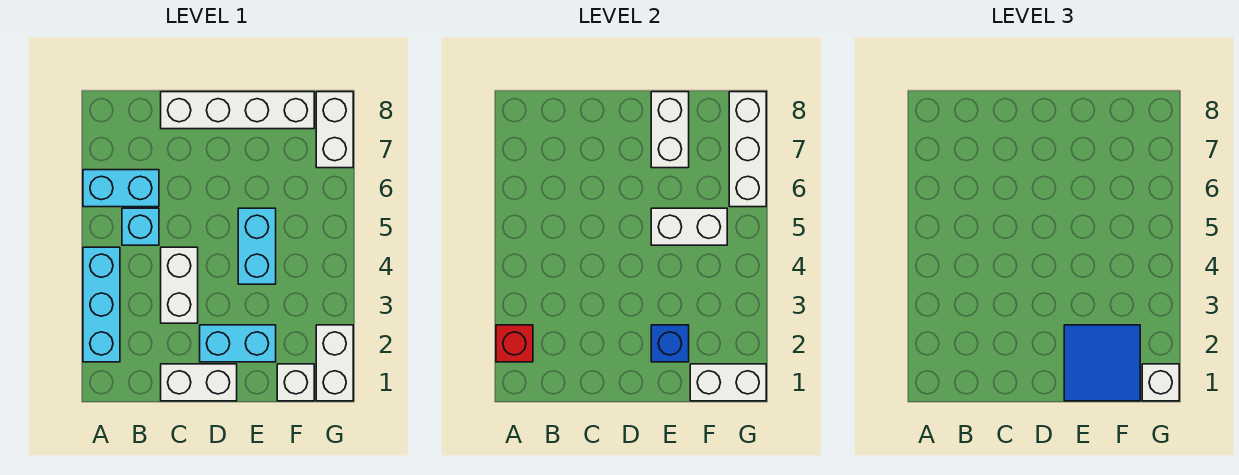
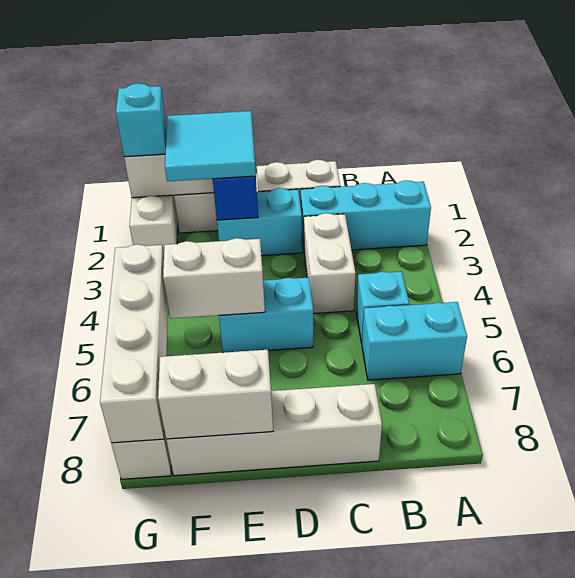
cyan 1x3 brick [83,247,120,362] -> cyan 1x3 brick turned to [301,180,431,250]
red 1x1 brick [496,325,533,362] -> none
blue 2x2 tile [1064,325,1140,401] -> cyan 2x2 tile [165,111,256,181]
cyan 1x2 brick [238,208,276,284] -> cyan 1x2 brick turned to [219,277,313,353]
white 1x2 brick [651,92,689,168] -> white 1x2 brick turned to [158,350,273,439]
white 1x1 brick [1142,364,1179,401] -> cyan 1x1 brick [116,83,167,157]
white 1x3 brick [729,92,766,207] -> white 1x4 brick [100,244,168,443]

